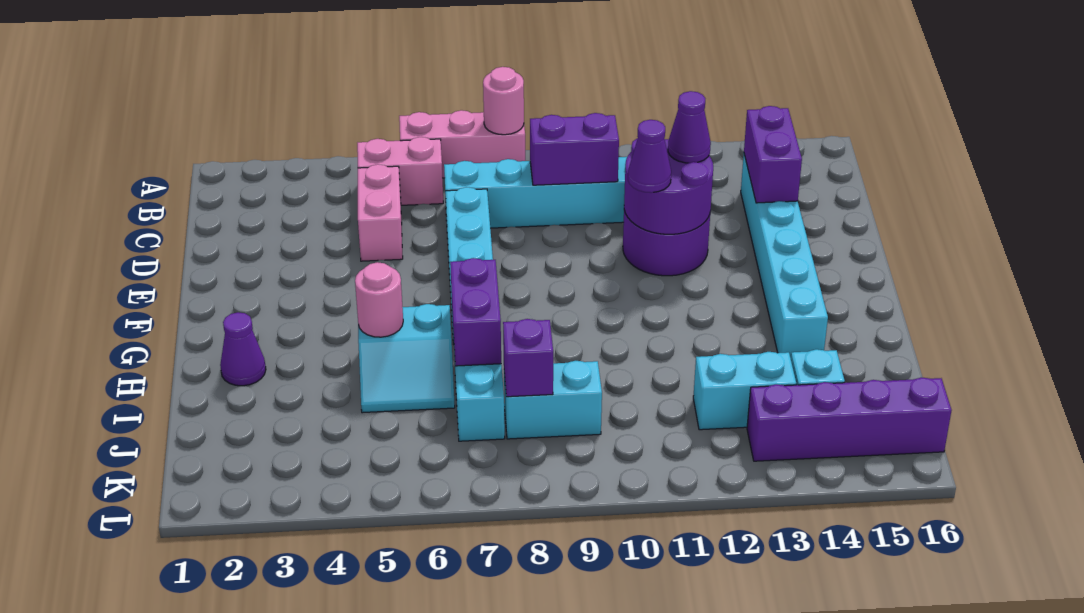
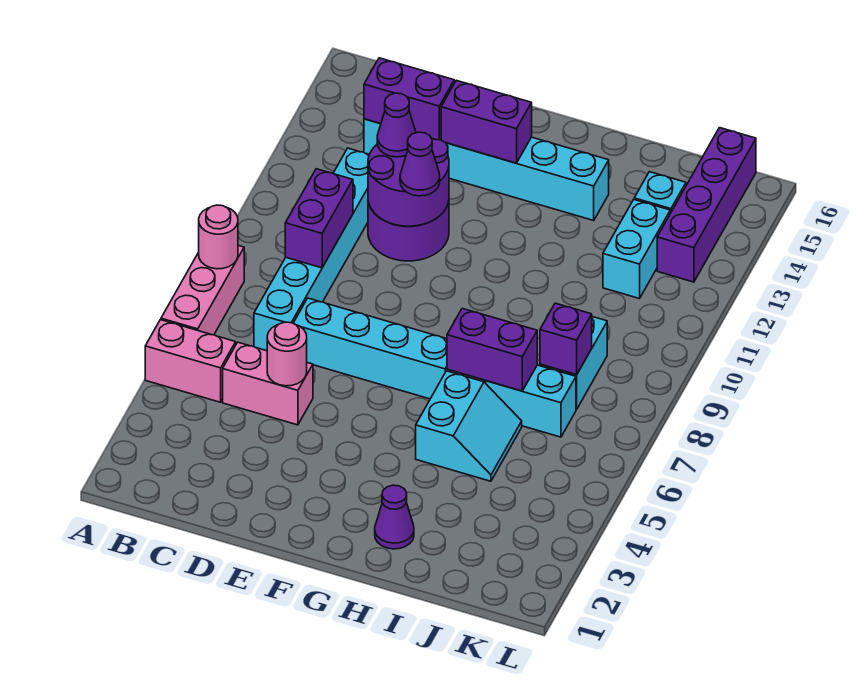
pink 1x2 brick [357,137,443,205] -> pink 1x2 brick turned to [145,320,236,402]
none -> purple 1x2 brick [441,80,532,163]
pink 1x1 round brick [355,262,403,337] -> pink 1x1 round brick moved to [267,322,307,386]

